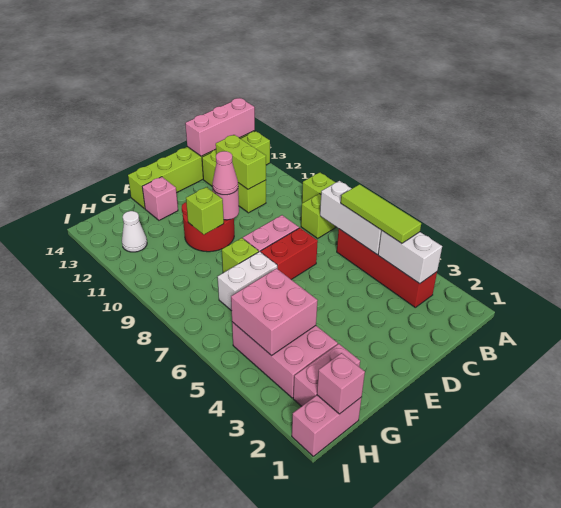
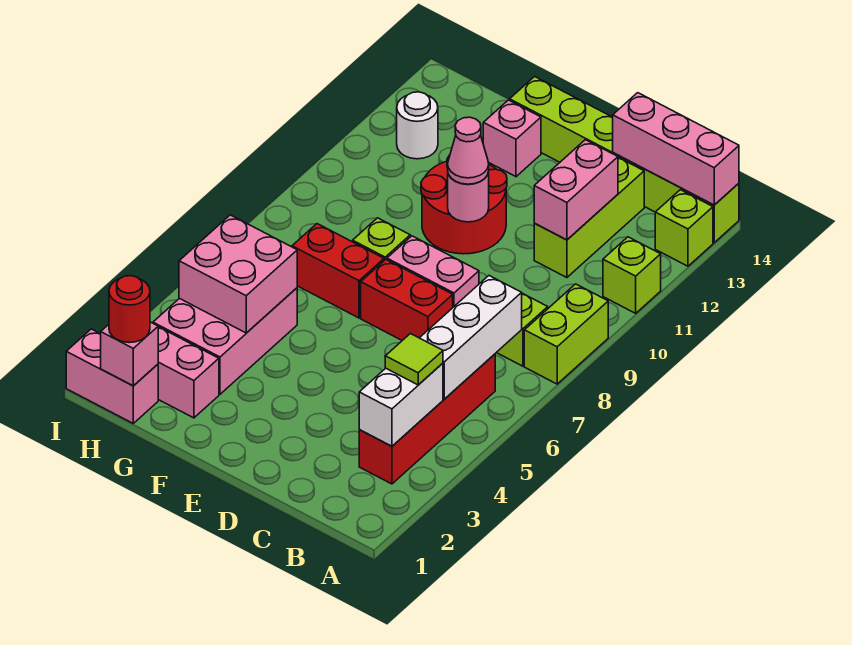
lime 1x3 tile [341,184,421,243] -> lime 1x1 tile [385,334,443,385]
lime 1x2 brick [216,135,266,189] -> pink 1x2 brick [534,140,618,240]
white 1x2 brick [218,252,277,311] -> red 1x2 brick [292,224,384,318]
lime 1x1 brick [186,187,224,234] -> lime 1x1 brick moved to [603,237,661,313]
none -> red 1x1 round brick [109,276,150,343]
white 1x1 cone [122,211,147,252] -> white 1x1 round brick [397,92,438,159]

